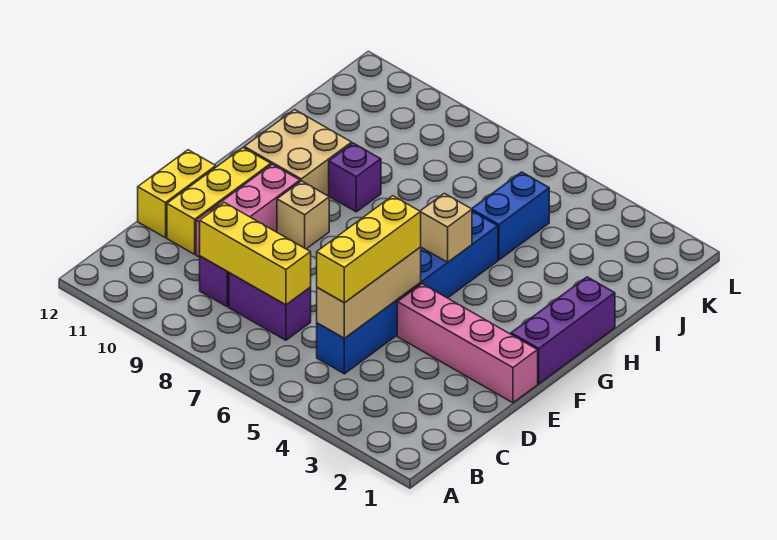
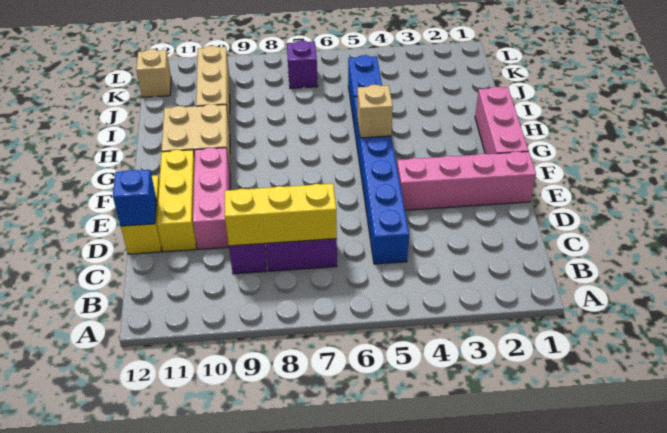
tan 1x3 brick [317,247,421,338] -> tan 1x3 brick moved to [196,46,230,130]
yellow 1x3 brick [317,196,421,303] -> none
none -> blue 1x1 brick [113,170,157,226]
purple 1x3 brick [511,277,615,384] -> pink 1x3 brick [475,87,528,154]
tan 1x1 brick [277,181,329,249] -> tan 1x1 brick moved to [136,49,171,97]
purple 1x1 brick [329,143,381,212] -> purple 1x1 brick moved to [287,40,318,88]

